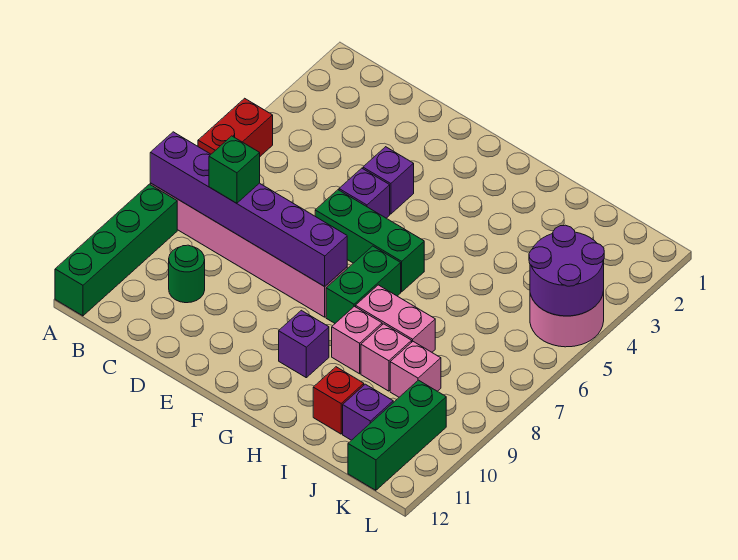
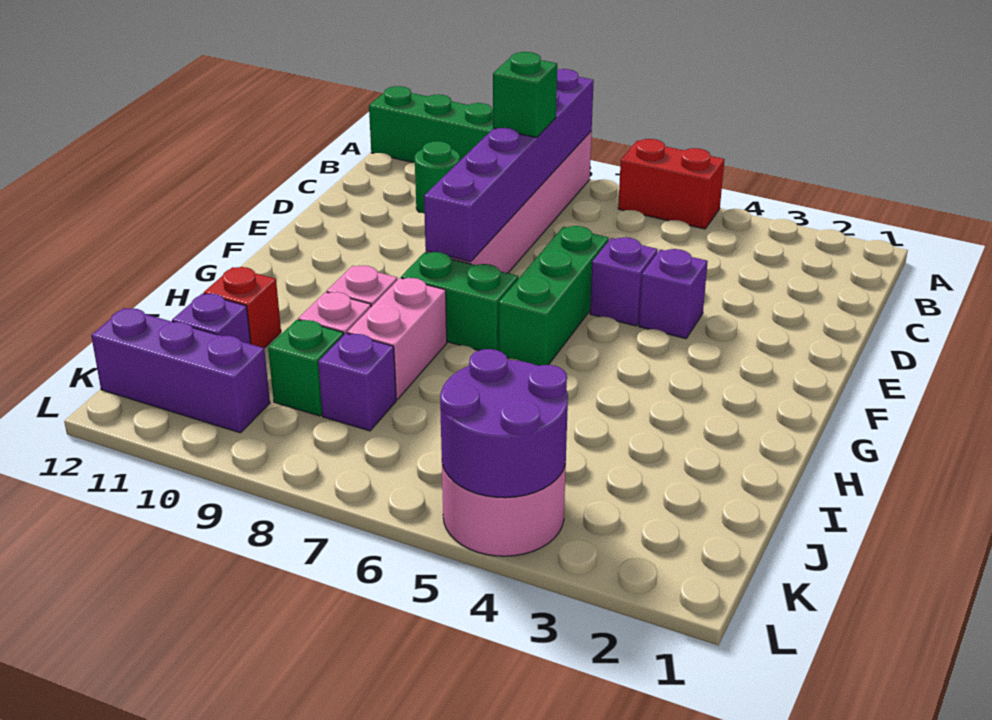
purple 1x1 brick [279,310,329,378] -> purple 1x1 brick moved to [318,333,396,431]
pink 1x1 brick [390,342,441,397] -> green 1x1 brick [268,320,344,416]
green 1x3 brick [348,380,446,490] -> purple 1x3 brick [91,308,270,433]

